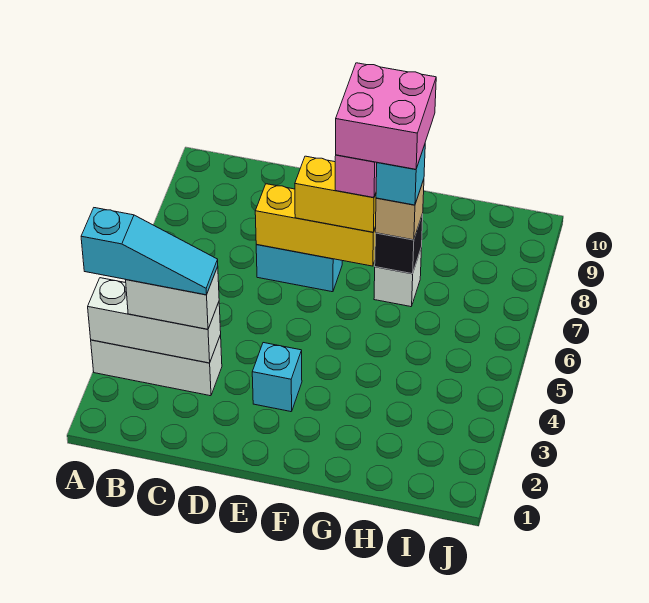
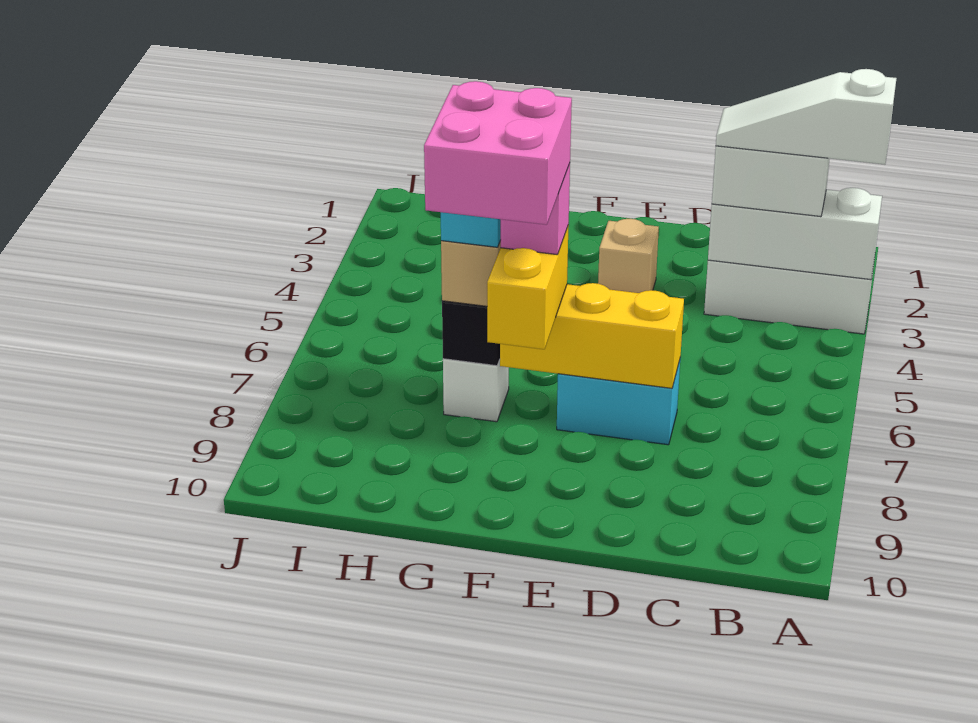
cyan 1x3 slope [81,208,218,295] -> white 1x3 slope [716,69,897,165]
cyan 1x1 brick [252,343,302,412] -> tan 1x1 brick [598,219,659,293]
yellow 1x2 brick [295,156,376,232] -> yellow 1x2 brick turned to [487,225,569,349]

